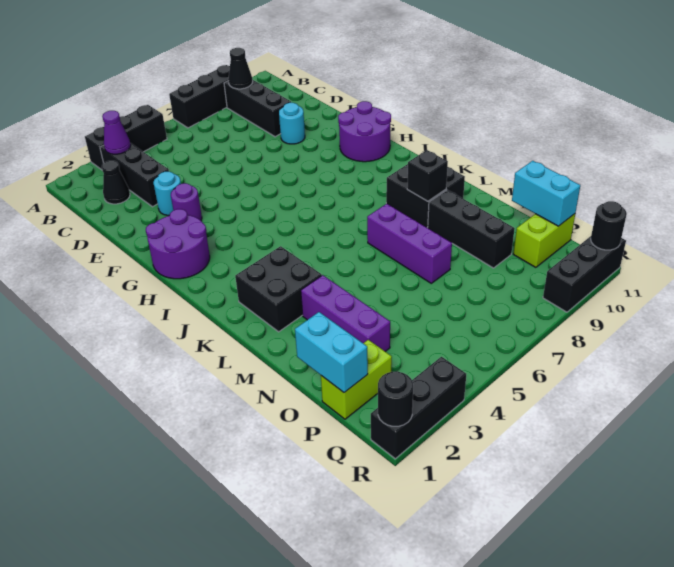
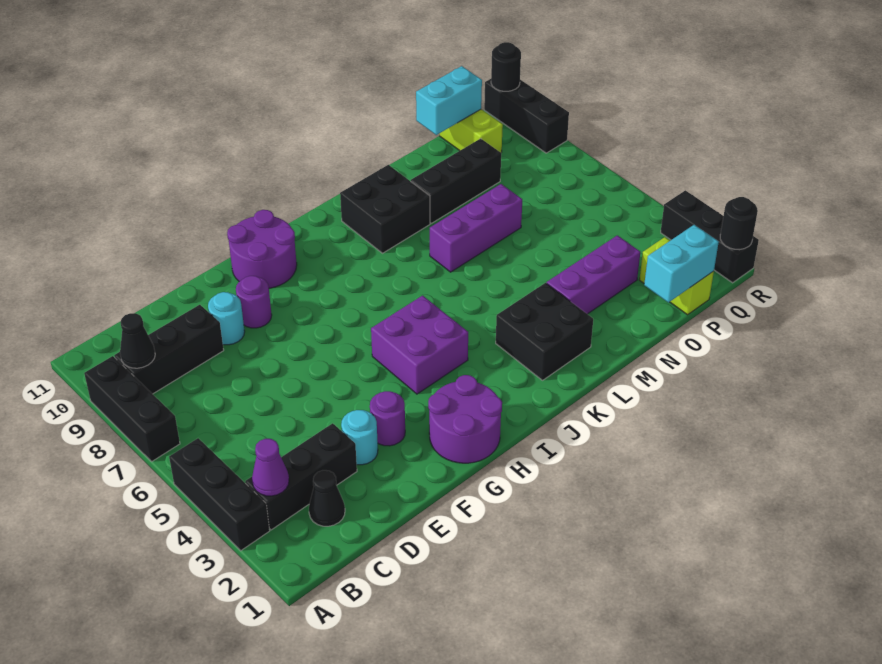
none -> purple 1x1 round brick [236,276,272,328]
none -> purple 2x2 brick [371,296,468,394]
black 1x1 brick [407,150,448,201] -> none

